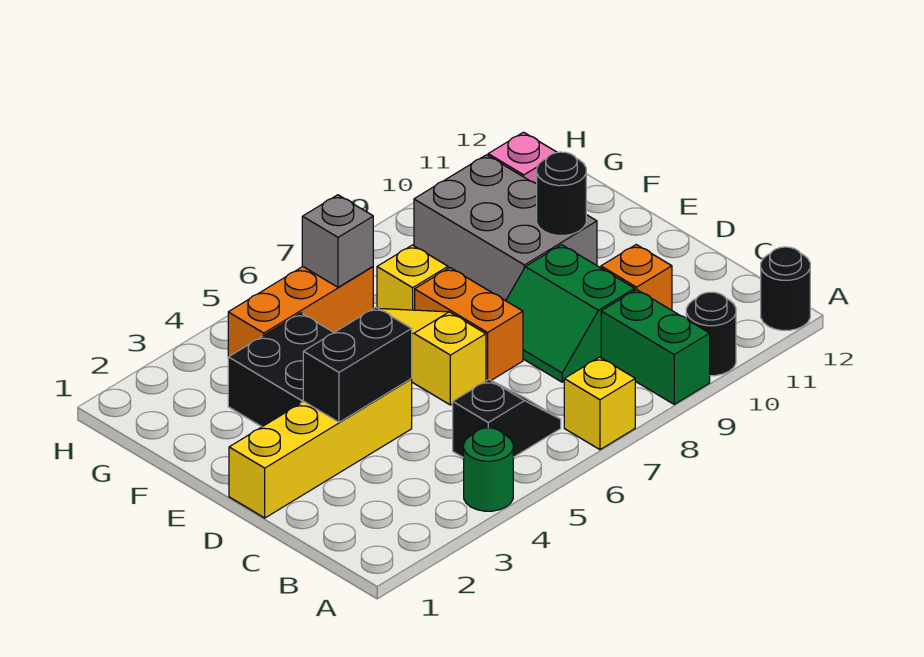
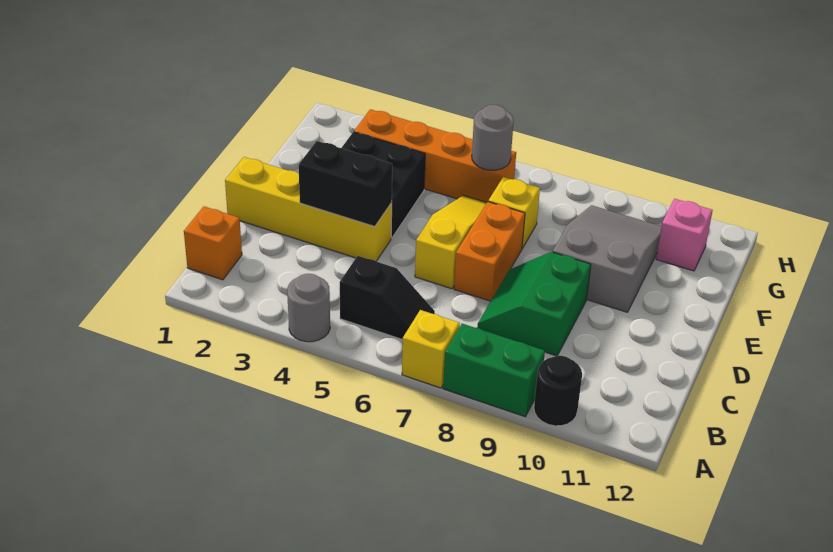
green 1x1 round brick [464,428,513,511] -> grey 1x1 round brick [287,274,330,342]
green 1x2 brick [601,289,710,404] -> green 1x2 brick turned to [443,324,545,417]
black 1x1 round brick [761,247,810,330] -> none
orange 1x1 brick [601,245,672,310] -> orange 1x1 brick moved to [184,206,242,280]
grey 2x3 brick [414,155,597,301] -> grey 2x3 slope [553,205,662,312]
black 1x1 round brick [537,152,586,235] -> none
orange 1x3 brick [228,267,373,357] -> orange 1x4 brick [354,109,516,202]
grey 1x1 brick [302,195,373,287] -> grey 1x1 round brick [472,105,514,170]

